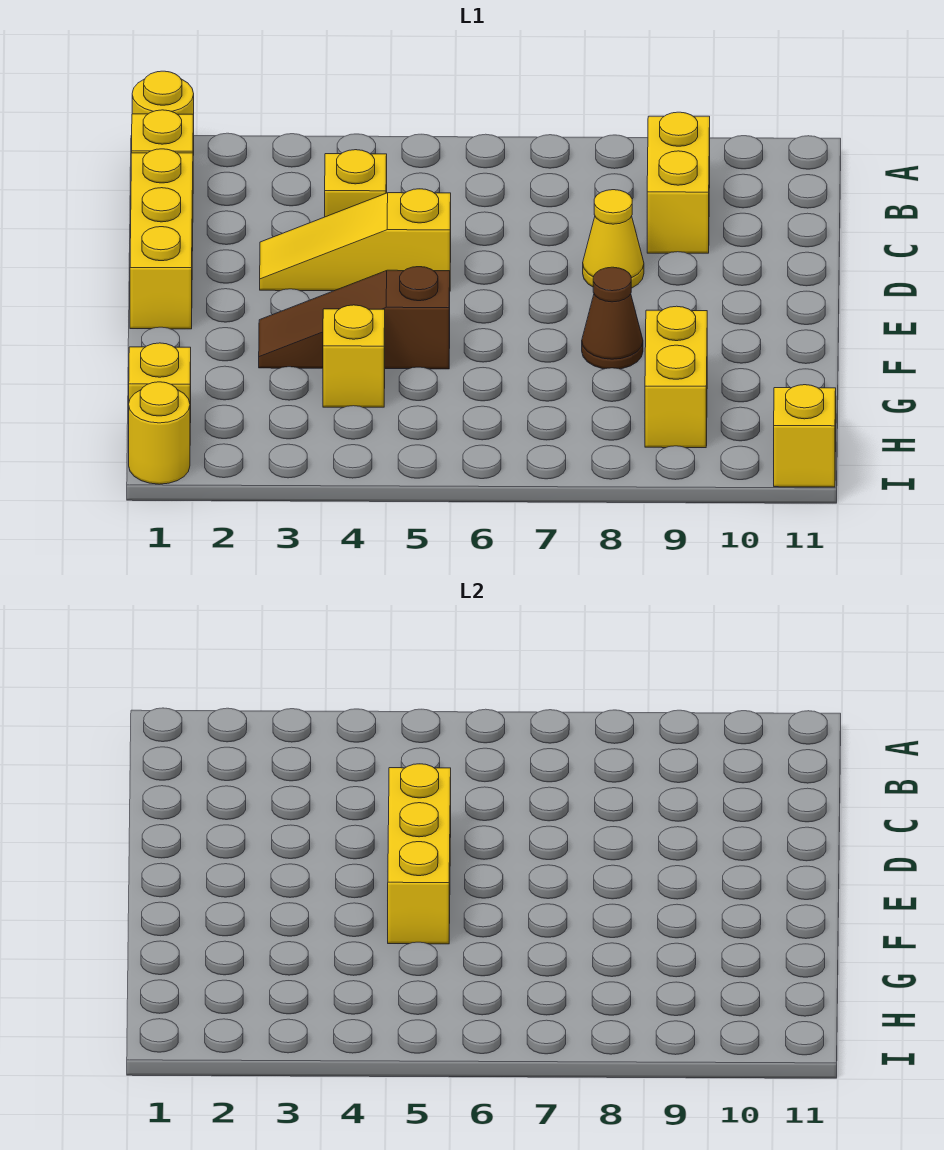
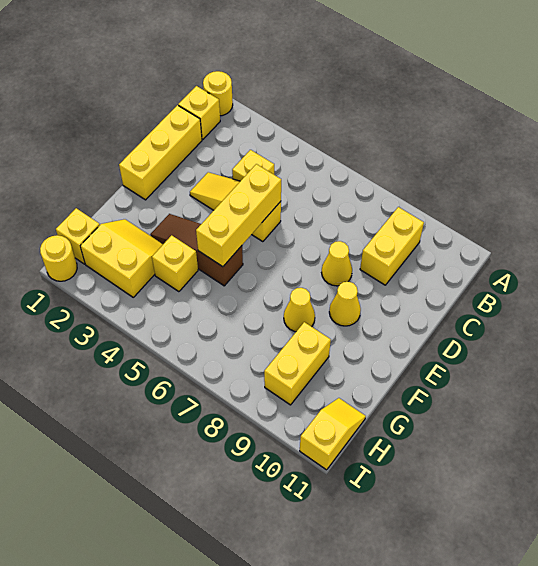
none -> yellow 1x1 cone [329,282,361,326]
brown 1x1 cone [582,267,643,369] -> yellow 1x1 cone [284,288,315,332]
none -> yellow 2x2 slope [80,219,163,297]

